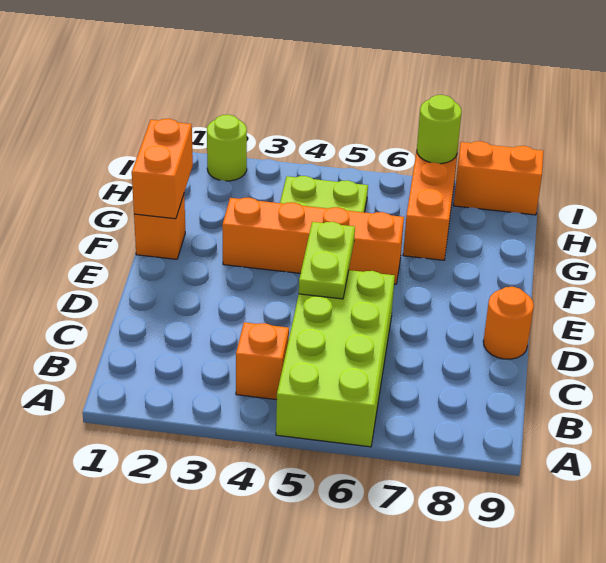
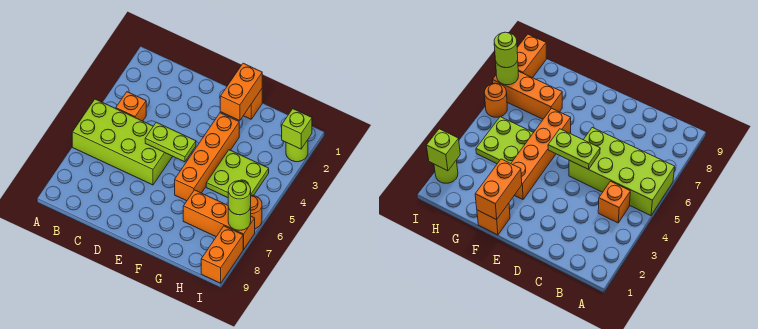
orange 1x1 round brick [483,287,534,359] -> orange 1x1 round brick moved to [250,195,262,229]
orange 1x2 brick [132,119,193,219] -> orange 1x2 brick turned to [220,63,262,121]
none -> lime 1x1 brick [282,109,312,149]
none -> lime 1x1 round brick [228,181,251,215]

